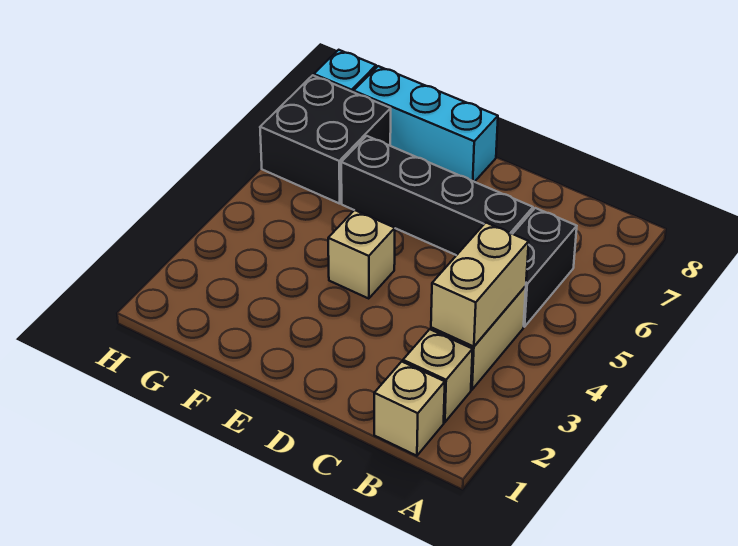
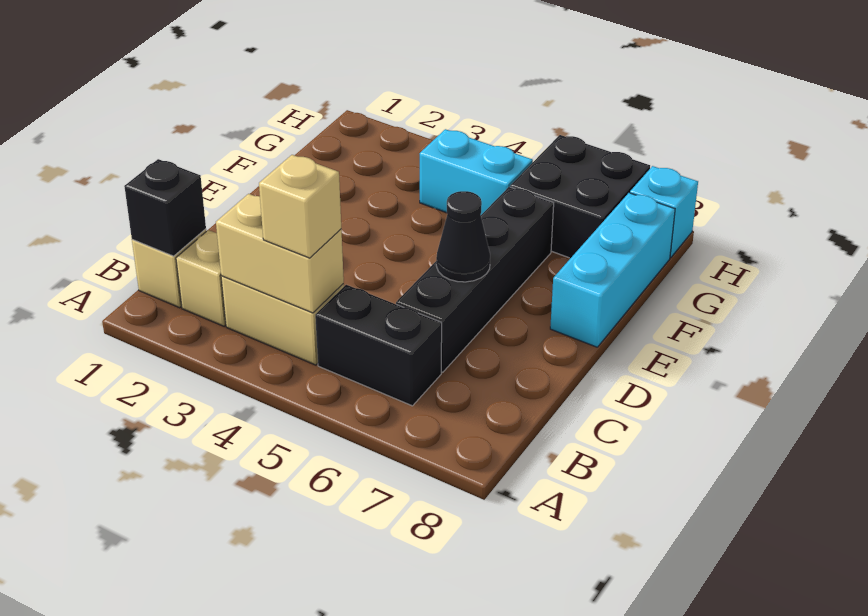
none -> black 1x1 brick [124,159,206,256]
none -> black 1x1 cone [436,191,490,282]
tan 1x1 brick [328,210,395,299] -> tan 1x1 brick moved to [259,155,341,258]
none -> cyan 1x2 brick [420,129,533,215]

